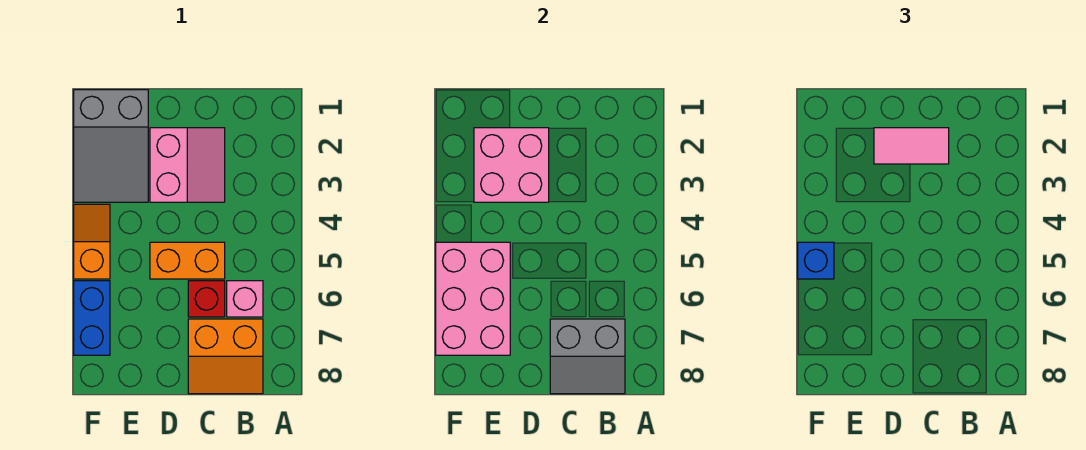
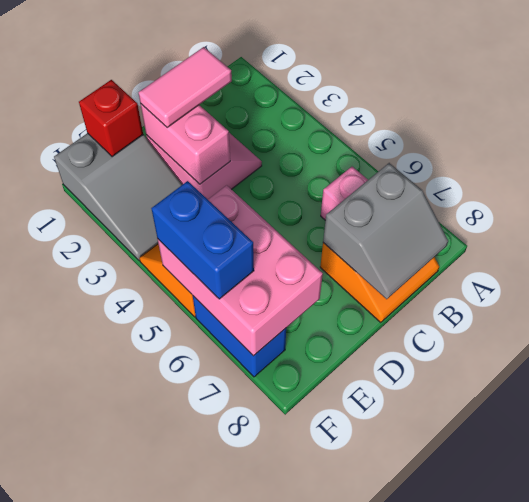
orange 1x2 brick [150,242,225,279] -> none
red 1x1 brick [188,281,225,317] -> red 1x1 brick moved to [79,80,143,157]
pink 2x2 brick [474,128,549,202] -> pink 1x2 brick [141,104,230,184]
blue 1x1 brick [798,242,834,279] -> blue 1x2 brick [151,181,254,299]

